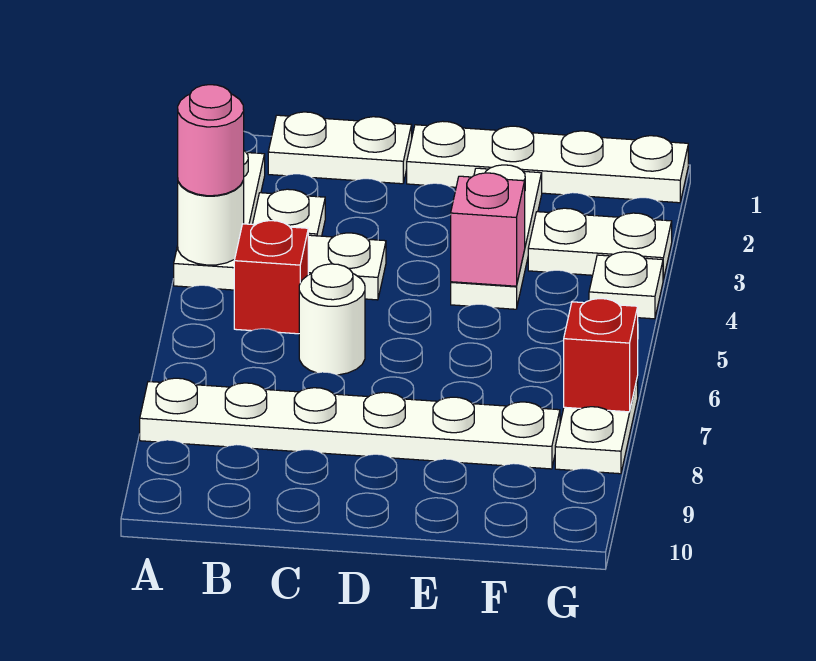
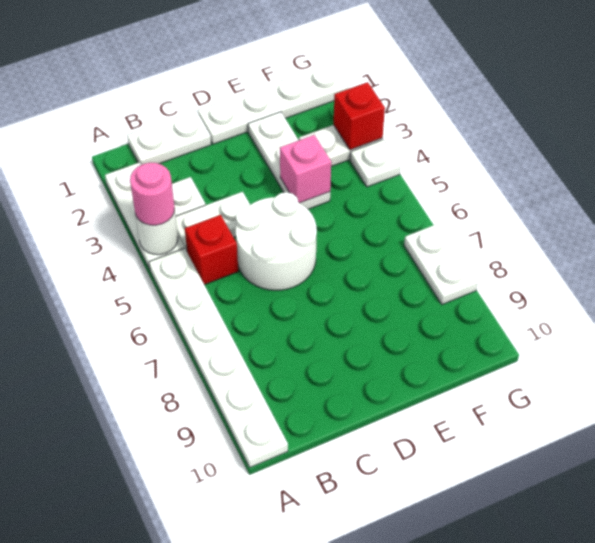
white 1x6 plate [140,378,560,469] -> white 1x6 plate turned to [149,248,288,467]
white 1x1 round brick [299,264,365,375] -> white 2x2 round brick [236,192,317,290]
red 1x1 brick [564,299,638,412] -> red 1x1 brick moved to [334,82,385,150]

